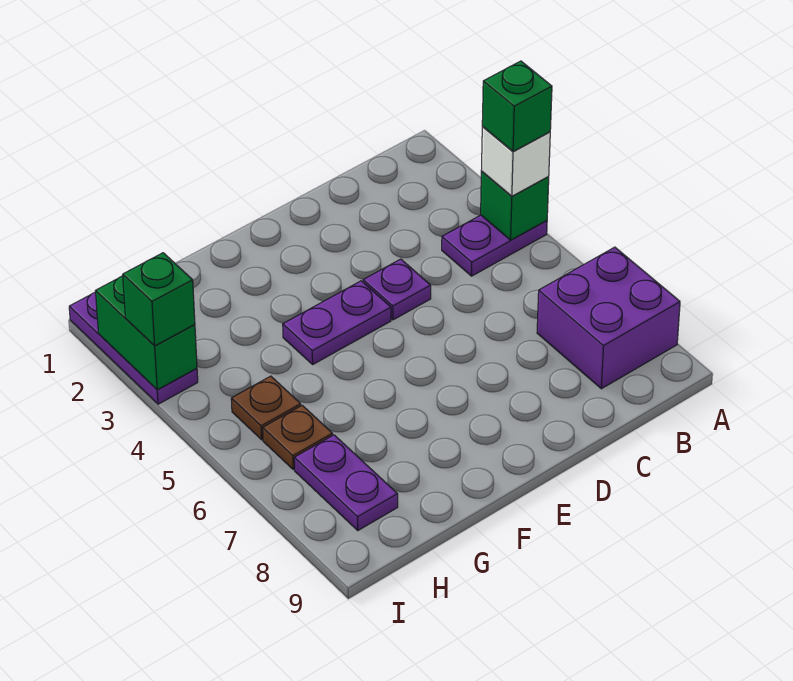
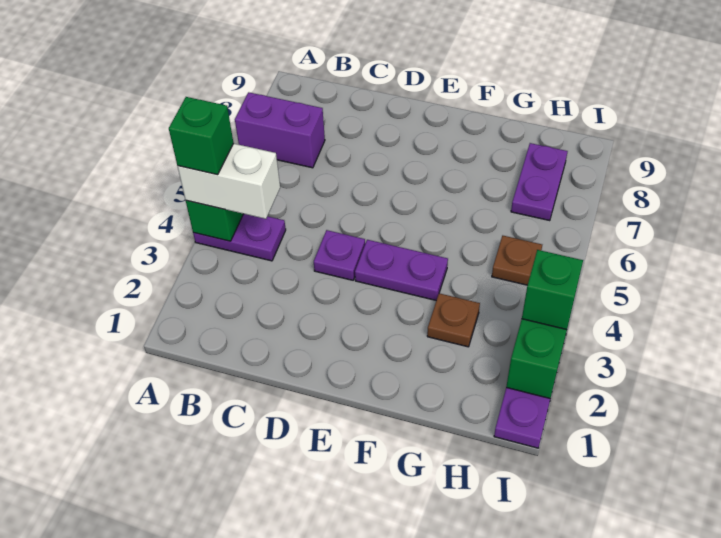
white 1x1 brick [481,127,550,196] -> white 1x2 brick [178,144,280,219]
purple 2x2 brick [537,247,680,389] -> purple 1x2 brick [235,92,325,168]
brown 1x1 plate [263,405,333,469] -> brown 1x1 plate moved to [427,293,480,347]

